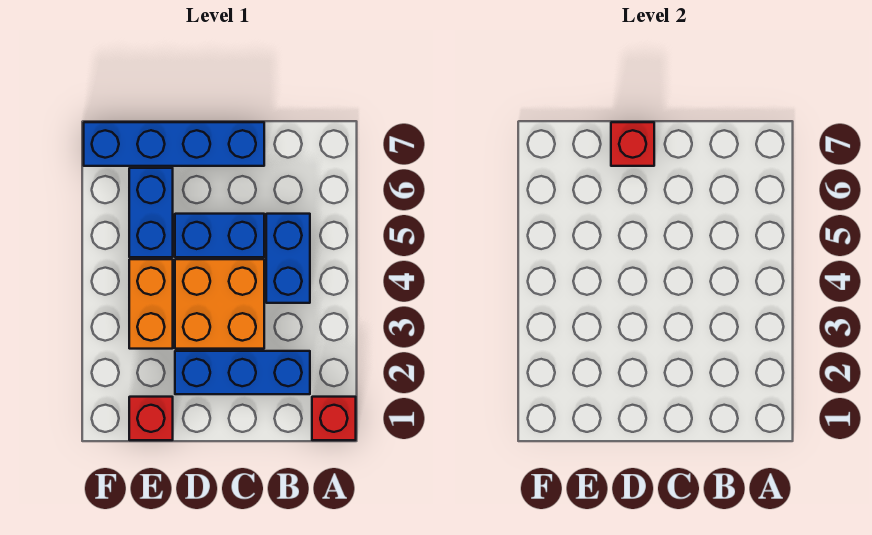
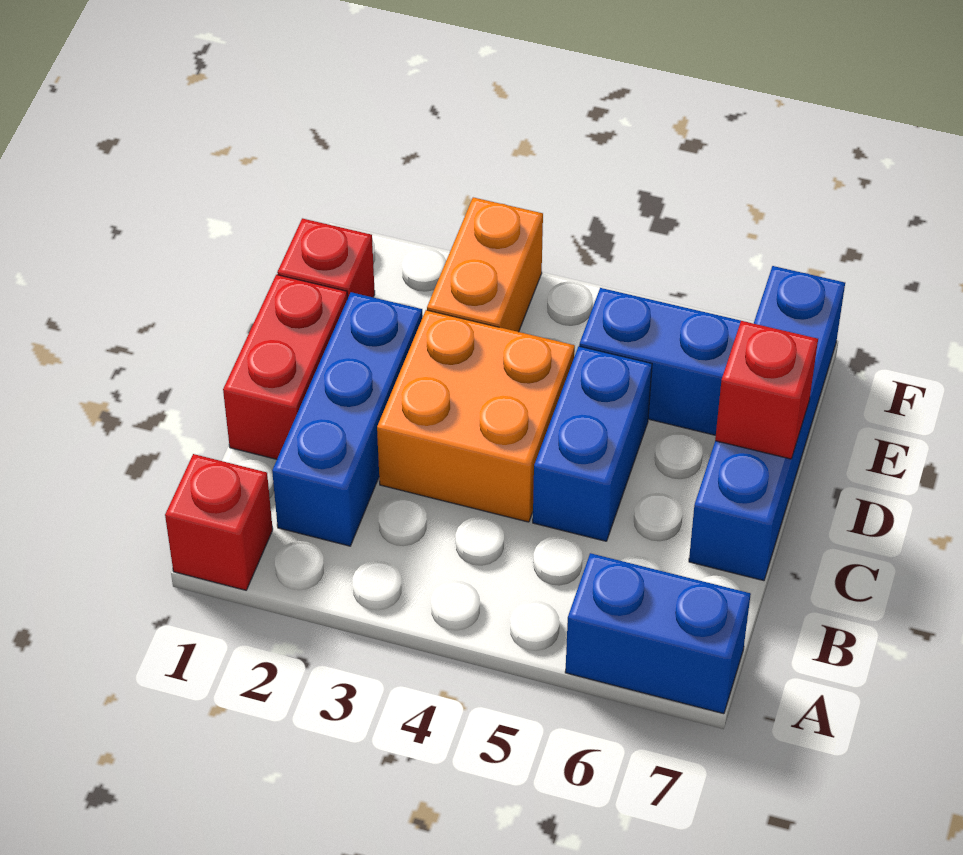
blue 1x2 brick [266,214,310,303] -> blue 1x2 brick moved to [565,553,751,714]
none -> red 1x2 brick [223,275,347,459]
orange 1x2 brick [129,259,173,349] -> orange 1x2 brick turned to [427,197,543,332]

